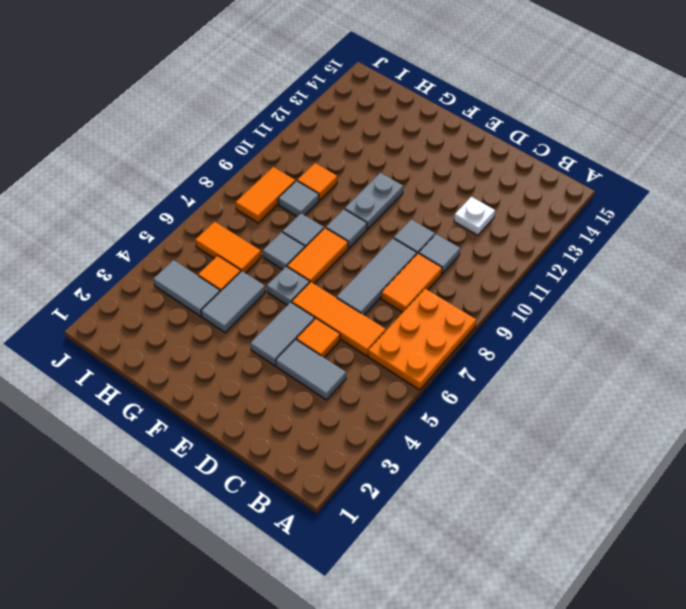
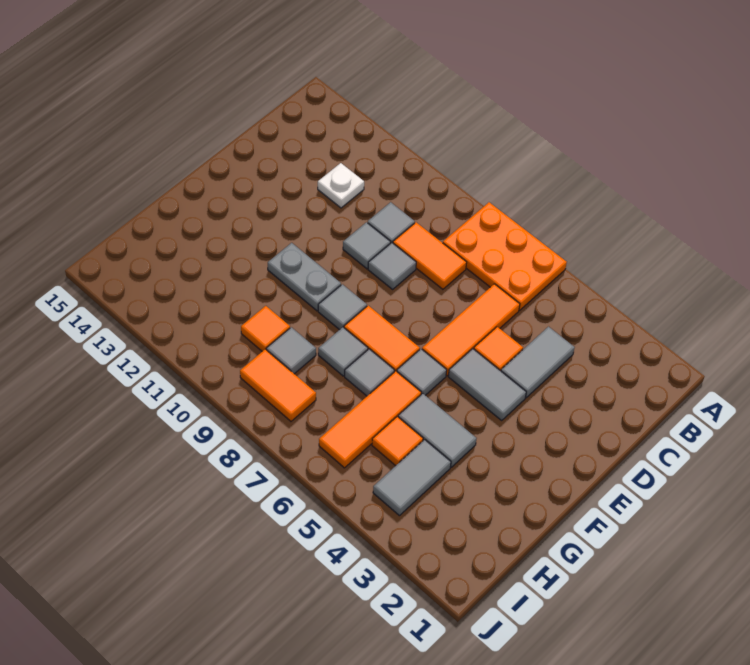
grey 1x3 tile [337,238,417,315] -> grey 1x1 tile [368,243,416,289]
grey 1x1 plate [267,267,310,305] -> grey 1x1 tile [397,349,447,395]
orange 1x2 tile [195,222,261,273] -> orange 1x3 tile [319,371,421,468]

